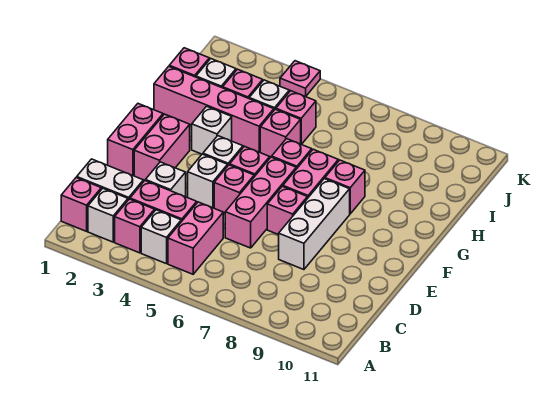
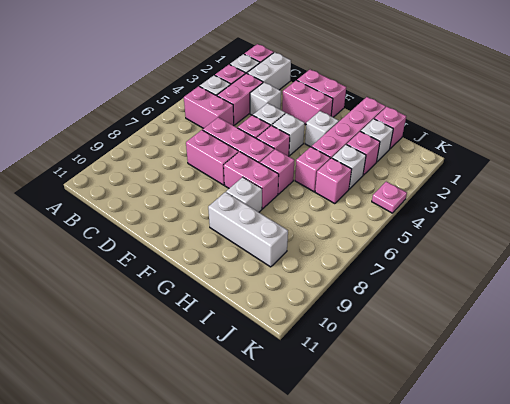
white 1x3 brick [279,179,350,270] -> white 1x3 brick moved to [208,192,288,267]
pink 1x1 brick [267,186,307,235] -> pink 1x2 brick [186,130,239,185]
pink 1x1 brick [325,160,365,214] -> white 1x1 brick [226,177,262,212]

